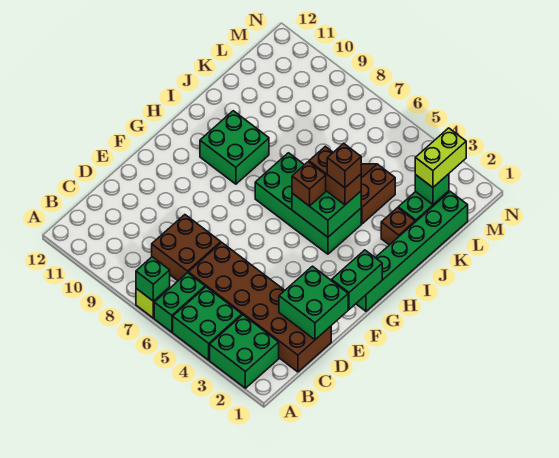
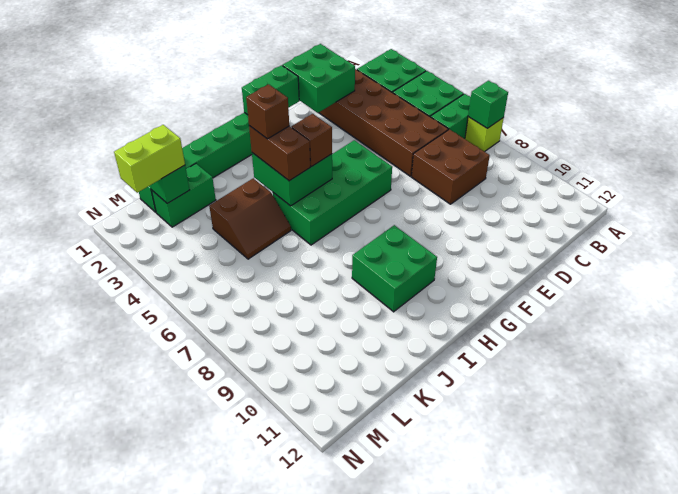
green 2x4 brick [255,153,361,254] -> green 2x4 brick turned to [273,140,392,245]
brown 1x1 brick [381,208,415,245] -> none

